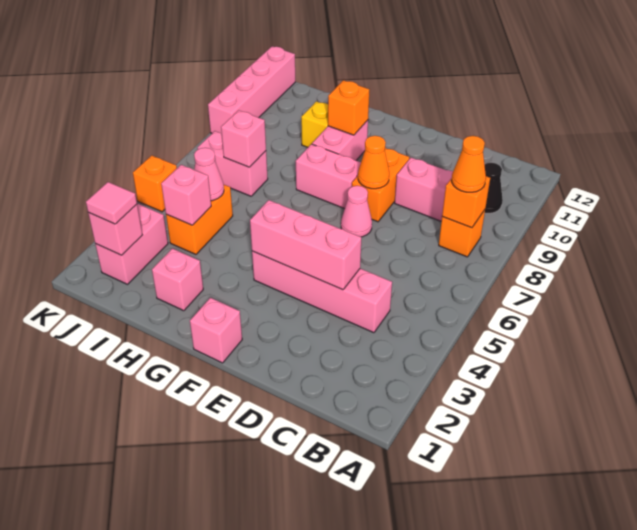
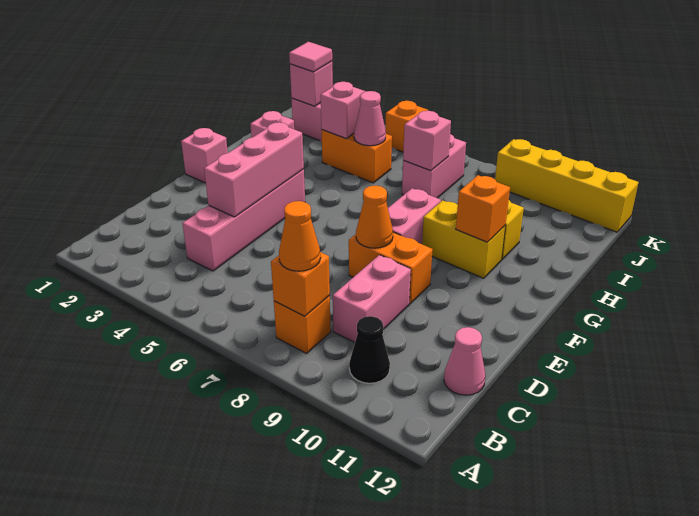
pink 1x1 cone [341,186,372,237] -> pink 1x1 cone moved to [444,327,485,395]
pink 1x2 brick [312,120,368,160] -> yellow 1x2 brick [422,200,506,278]
pink 1x4 brick [208,46,295,133] -> yellow 1x4 brick [495,139,639,232]

